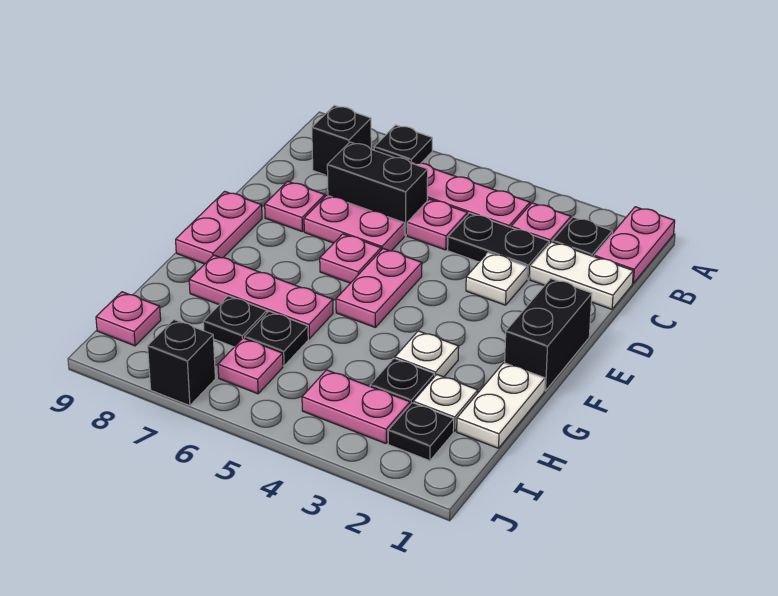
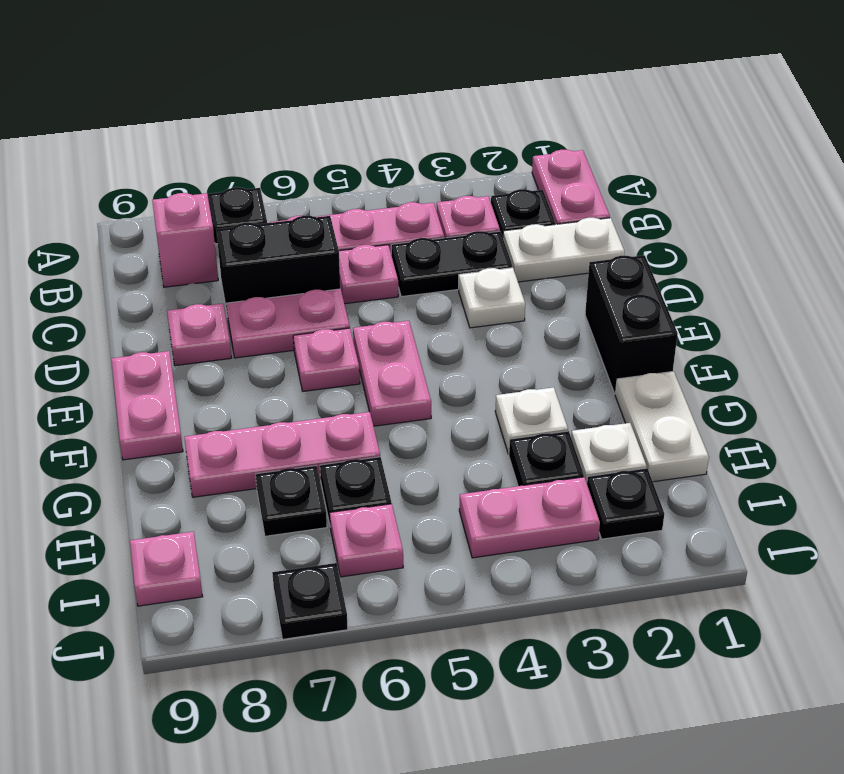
black 1x1 brick [312,106,371,176] -> pink 1x1 brick [152,193,218,287]
black 1x1 brick [148,320,215,406] -> black 1x1 plate [272,563,348,639]

